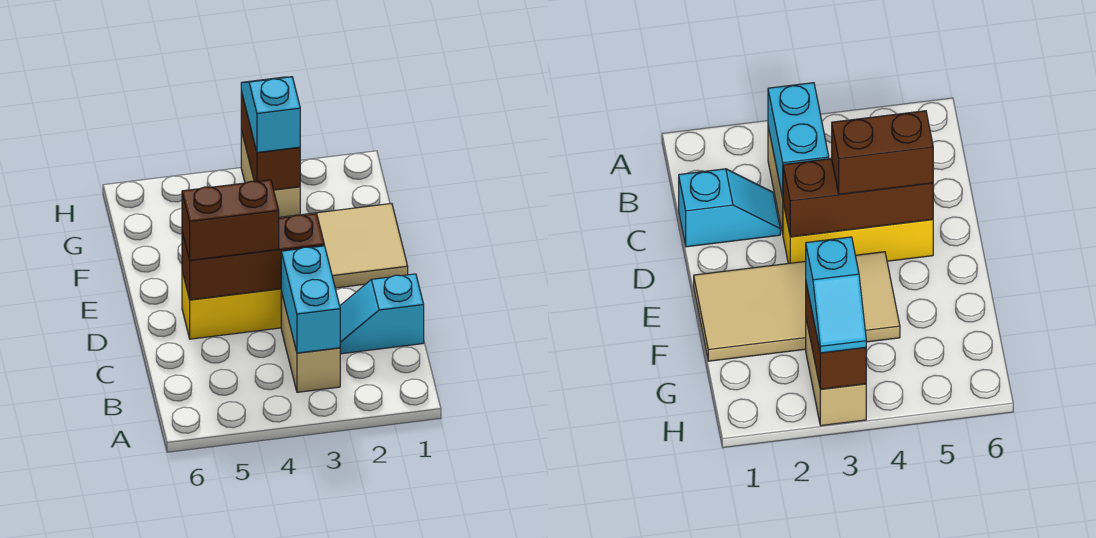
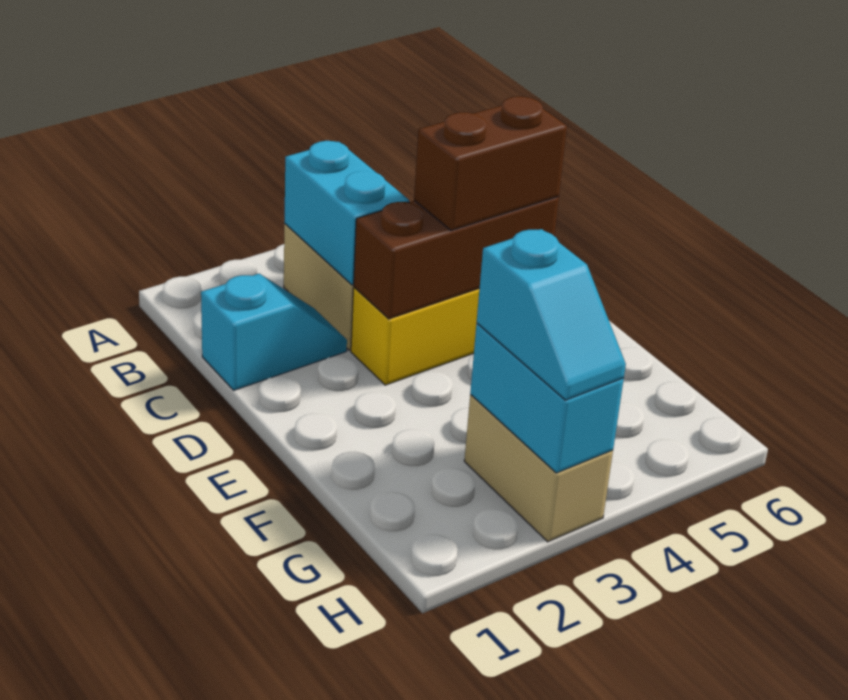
tan 2x4 tile [279,204,408,288] -> none
brown 1x2 brick [241,91,300,190] -> cyan 1x2 brick [470,324,624,473]

